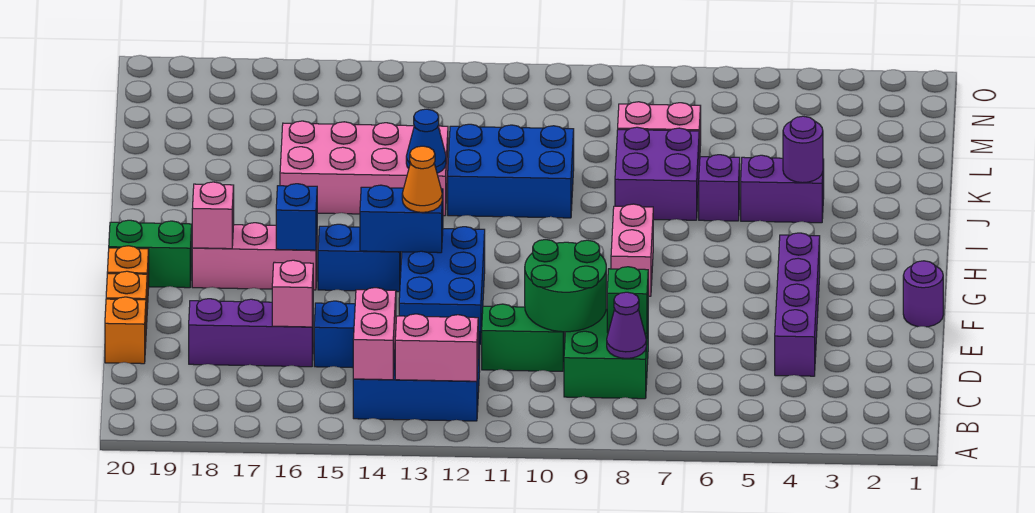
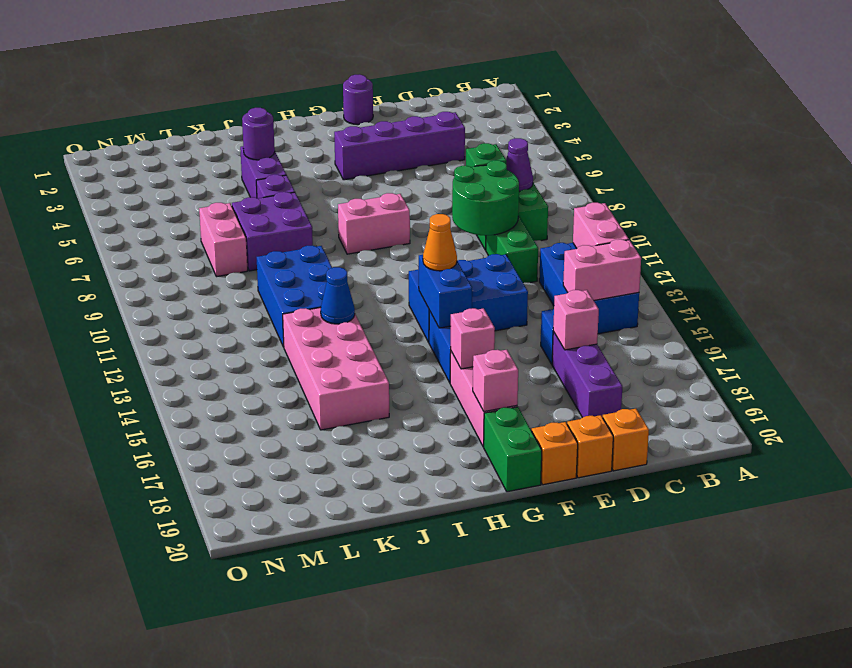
blue 1x1 brick [276,184,317,250] -> pink 1x1 brick [451,308,495,369]

